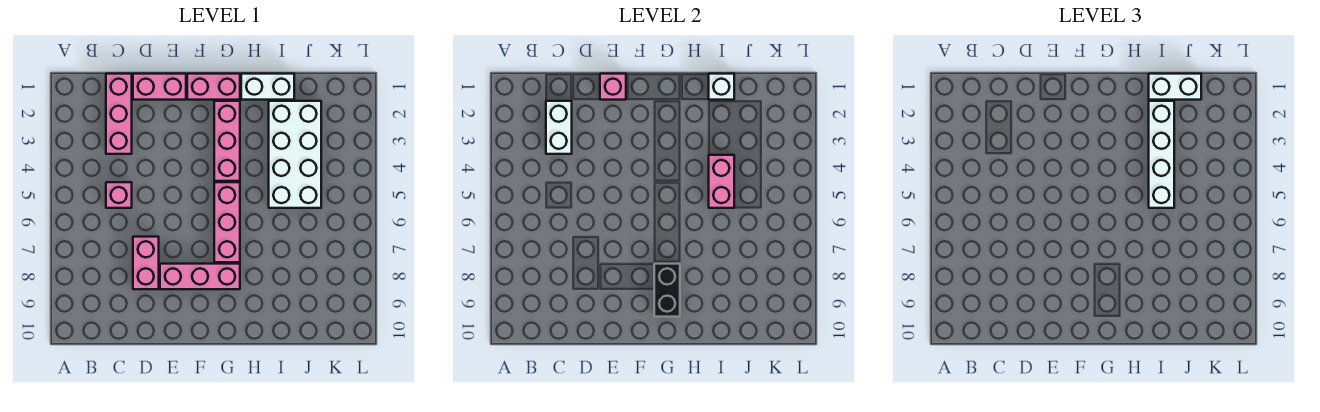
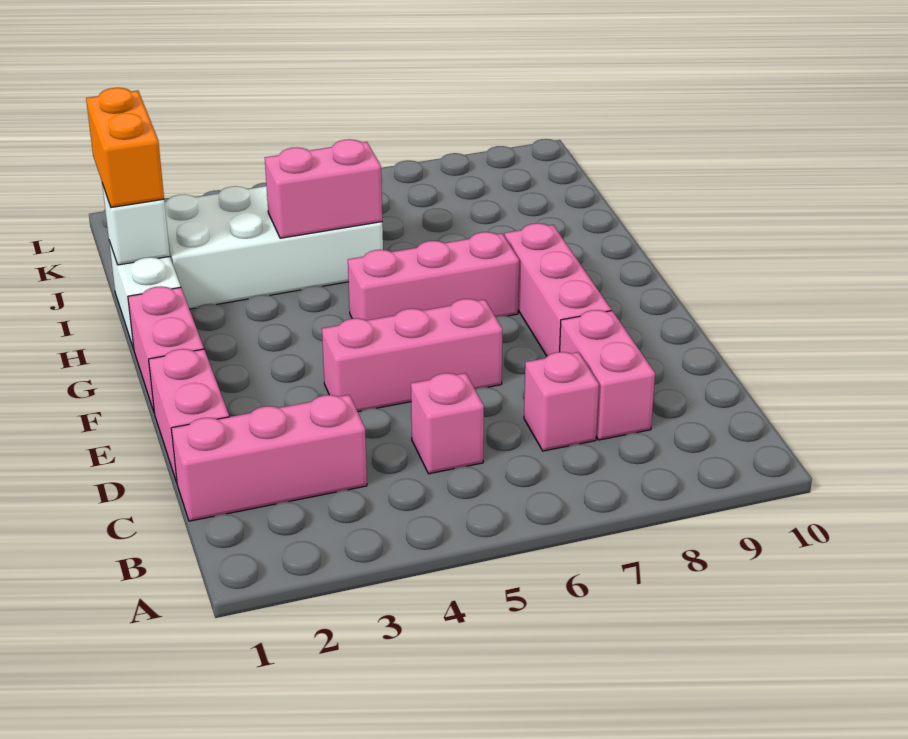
white 1x2 brick [546,101,572,154] -> none
pink 1x2 brick [133,237,159,289] -> pink 1x2 brick turned to [560,310,655,440]
pink 1x1 brick [600,74,626,100] -> pink 1x1 brick moved to [524,352,599,451]
pink 1x3 brick [214,101,240,181] -> pink 1x3 brick moved to [322,299,502,412]
black 1x2 brick [654,264,680,317] -> none
white 1x2 brick [1149,74,1201,100] -> orange 1x2 brick [86,88,164,208]
white 1x4 brick [1149,101,1174,208] -> none

